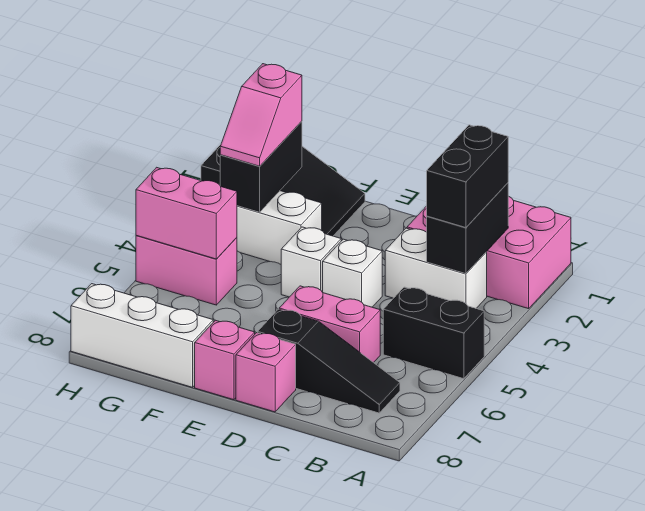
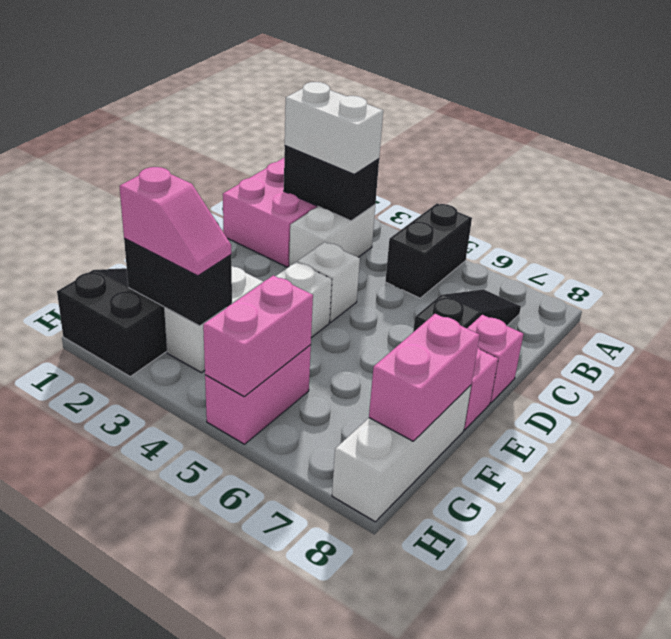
black 1x2 brick [427,125,508,228] -> white 1x2 brick [285,82,383,174]
pink 1x2 brick [279,286,380,363] -> pink 1x2 brick moved to [369,314,480,441]

